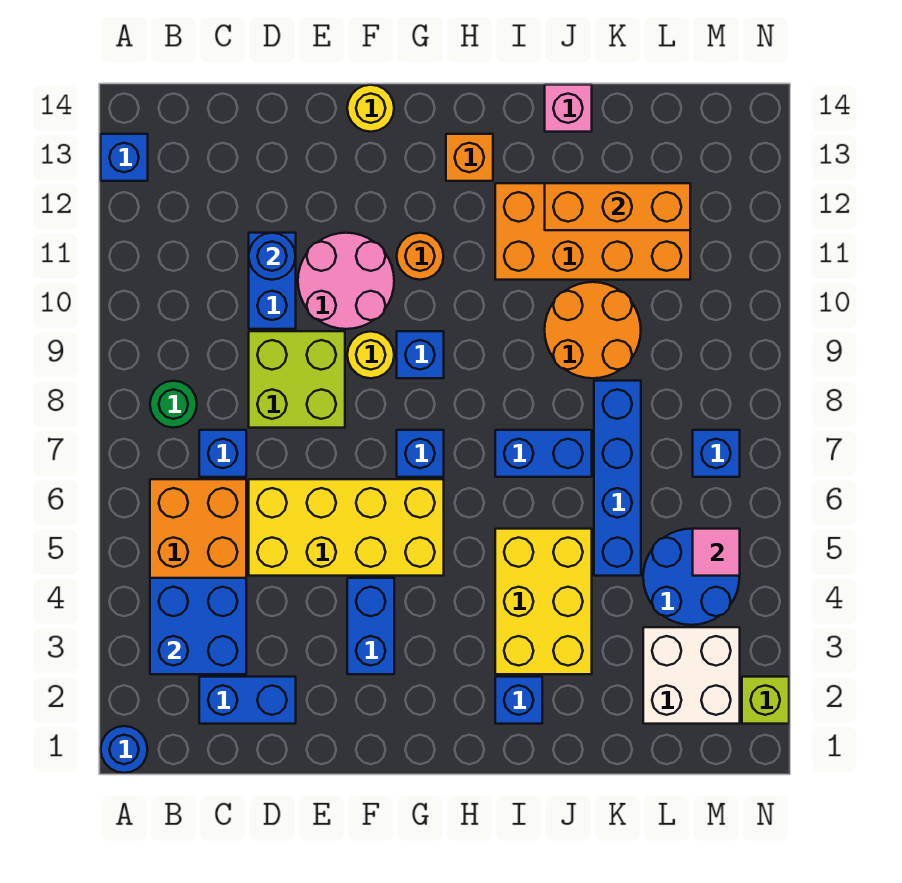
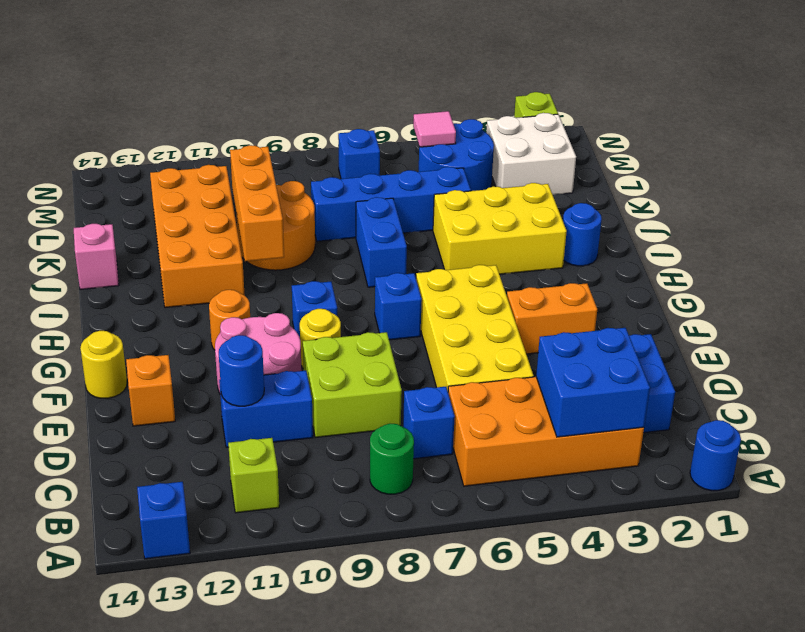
none -> lime 1x1 brick [228,438,279,513]
blue 1x2 brick [347,578,394,674] -> orange 1x2 brick [507,283,597,354]
orange 1x1 brick [446,134,493,181] -> orange 1x1 brick moved to [126,355,175,426]
blue 1x1 brick [495,677,542,724] -> blue 1x1 round brick [563,203,602,266]
orange 1x3 brick [545,183,690,230] -> orange 1x3 brick moved to [230,145,284,261]

